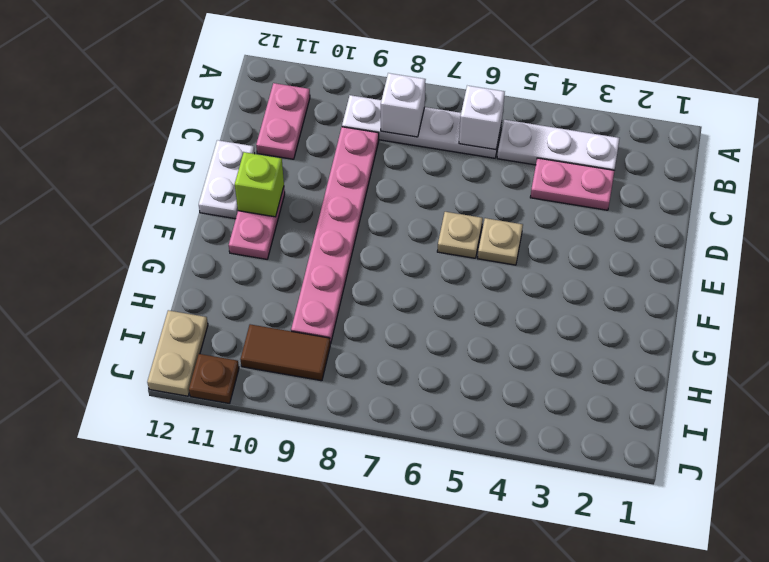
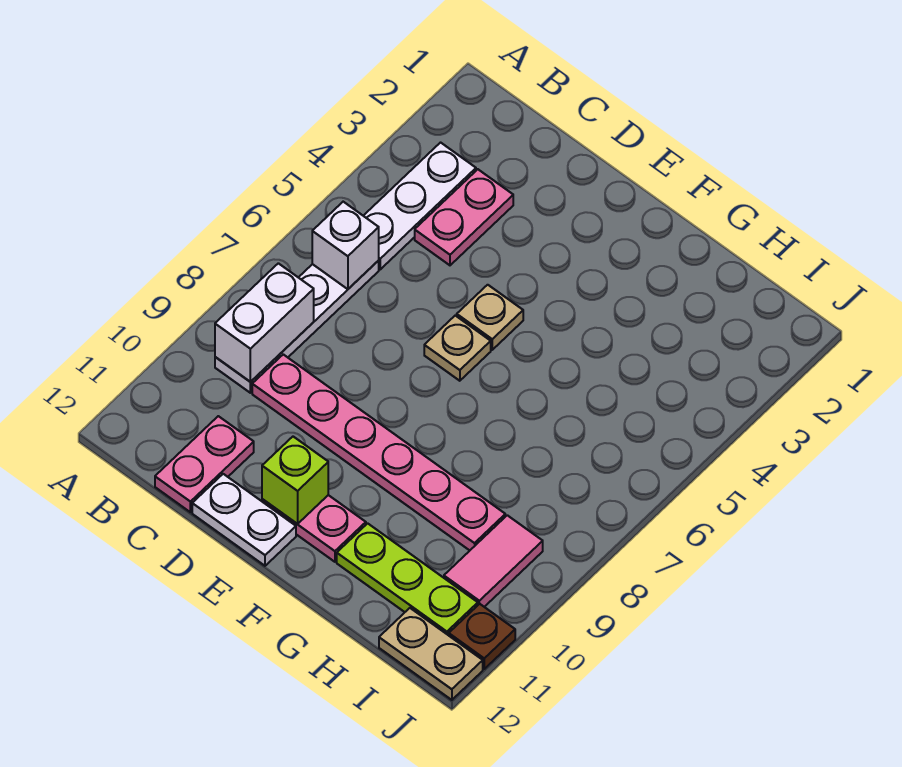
white 1x1 brick [381,73,426,137] -> white 1x2 brick [215,263,314,382]
pink 1x2 plate [256,83,310,159] -> pink 1x2 plate turned to [155,416,254,512]
none -> lime 1x3 plate [337,523,478,635]
brown 1x2 tile [241,324,330,381] -> pink 1x2 tile [444,515,543,607]

